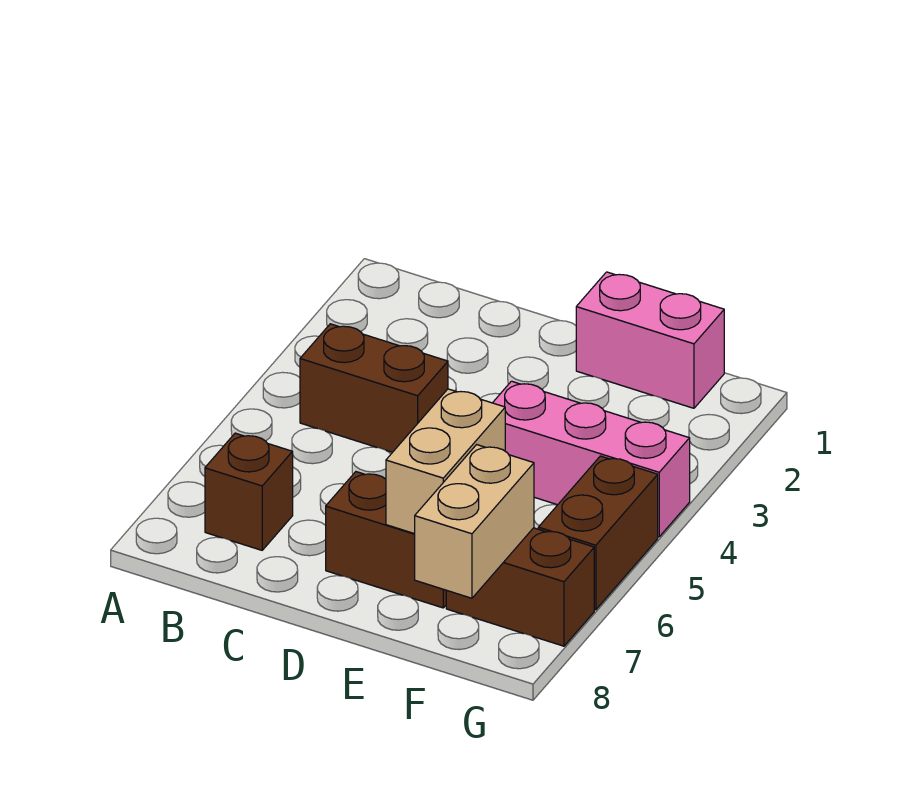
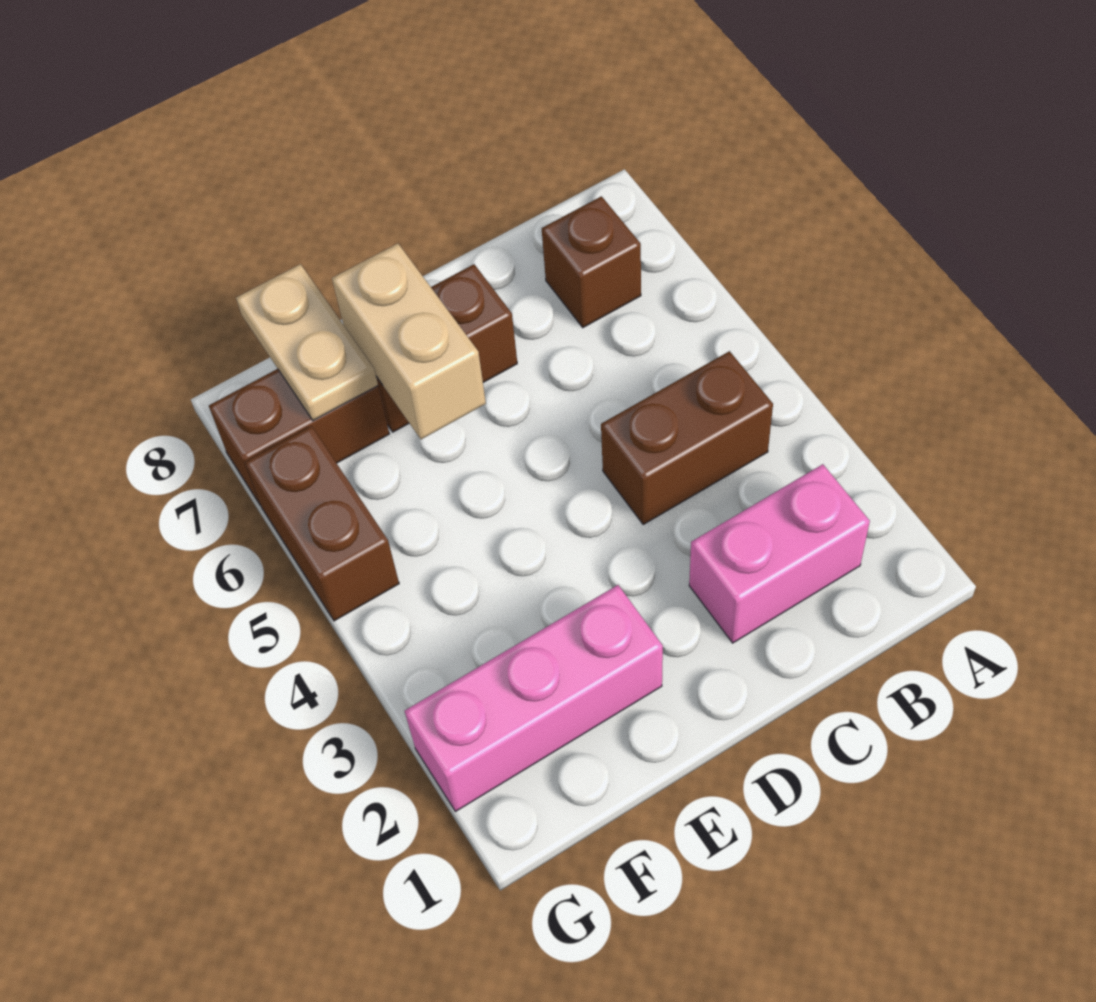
pink 1x2 brick [576,272,724,408] -> pink 1x2 brick moved to [689,464,870,643]
pink 1x3 brick [493,381,690,537] -> pink 1x3 brick moved to [405,585,663,812]
tan 1x2 brick [415,445,534,598] -> tan 1x2 plate [236,264,378,421]

